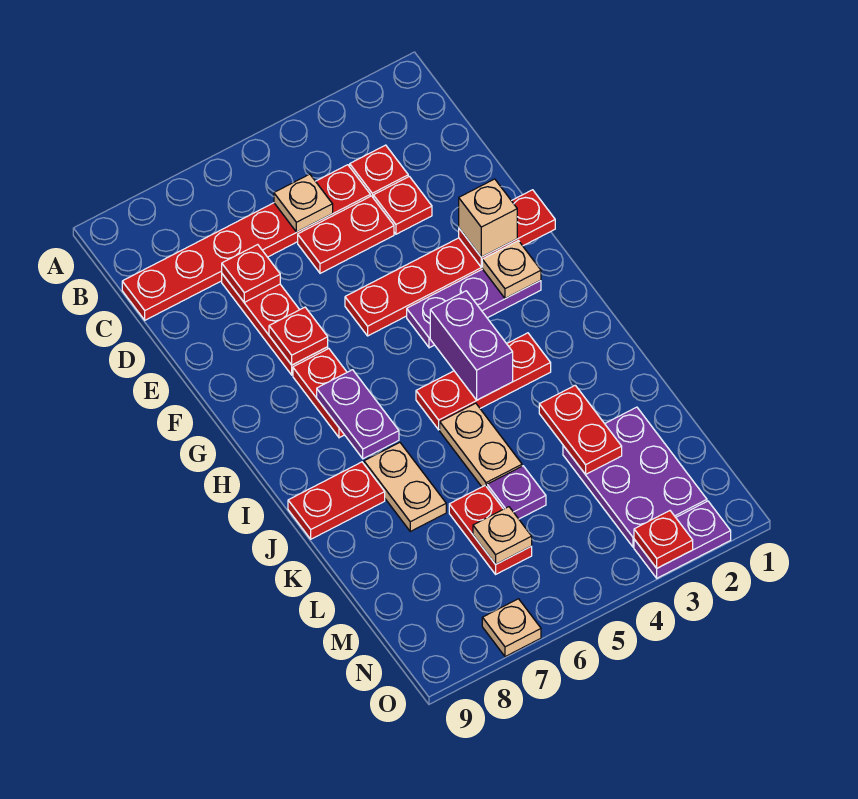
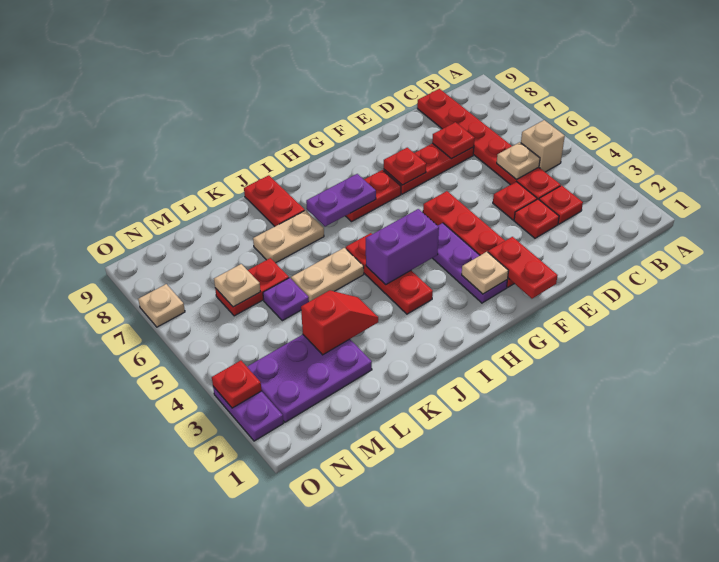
red 1x2 plate [298,196,394,273] -> red 1x1 plate [493,182,537,220]
tan 1x1 brick [459,179,517,257] -> tan 1x1 brick moved to [521,120,565,172]
red 1x2 plate [539,385,622,474] -> red 1x2 slope [301,290,378,355]

